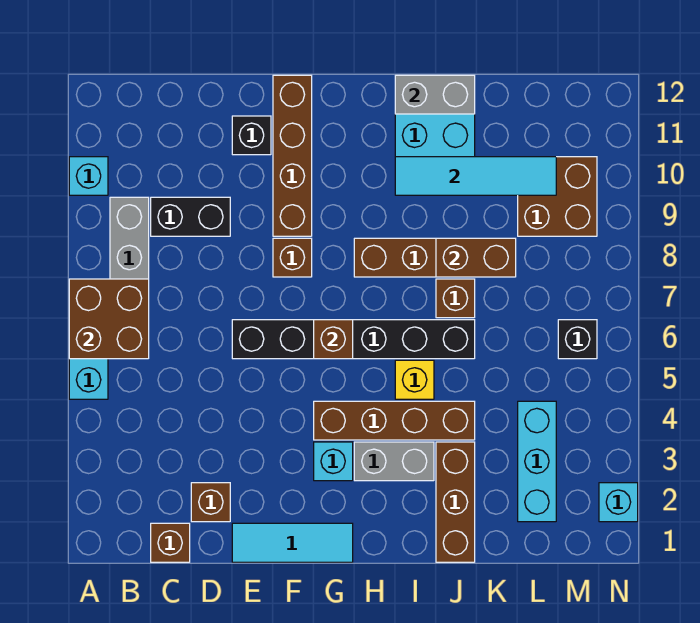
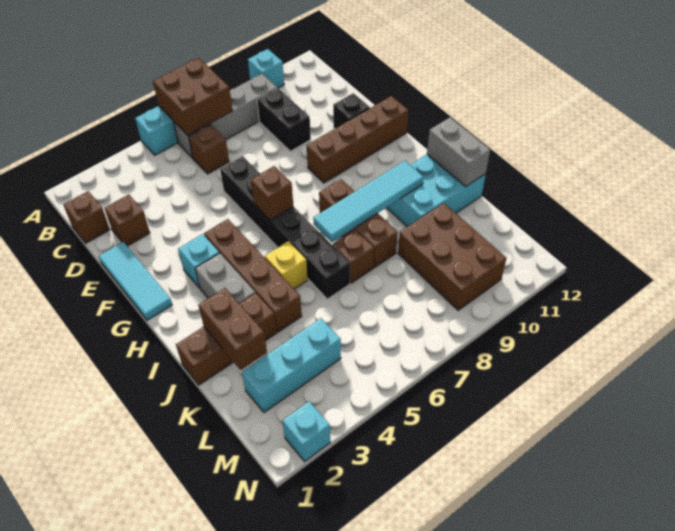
brown 1x1 brick [273,238,312,277] -> brown 1x1 brick moved to [189,124,229,174]
cyan 1x4 tile [395,157,556,195] -> cyan 1x4 tile turned to [313,161,423,242]
brown 1x2 brick [436,238,516,277] -> brown 1x2 brick moved to [199,288,267,370]
brown 2x2 brick [518,157,597,236] -> brown 2x3 brick [398,203,507,310]
black 1x1 brick [558,320,597,359] -> none

